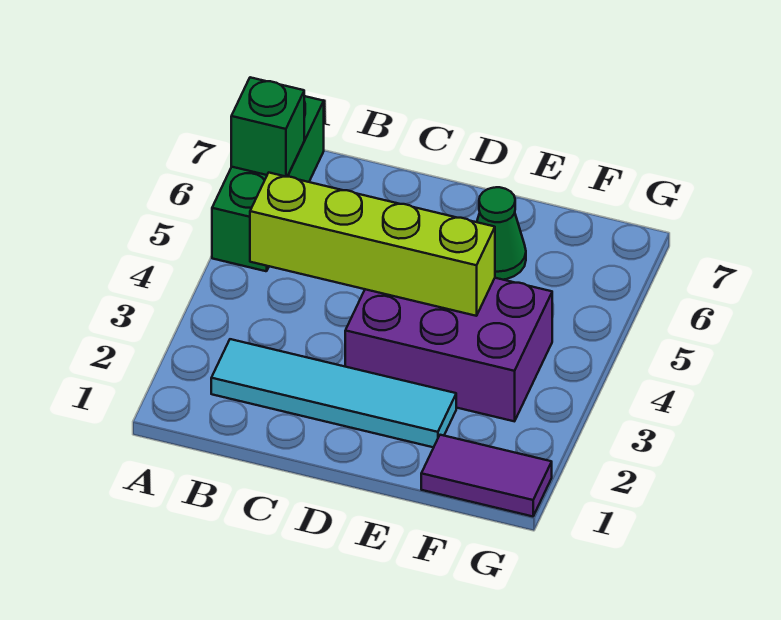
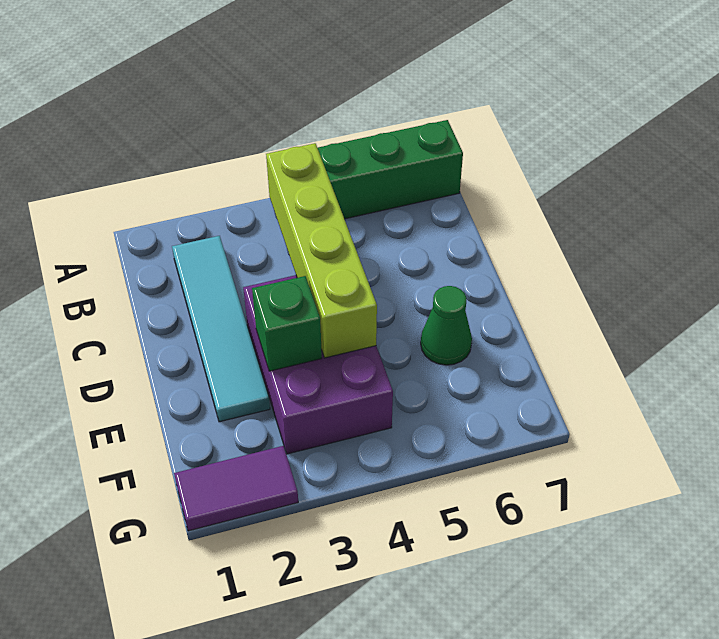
green 1x1 brick [231,77,304,177] -> green 1x1 brick moved to [252,276,322,371]
purple 1x2 tile [421,435,552,516] -> purple 1x2 tile turned to [174,446,298,531]

